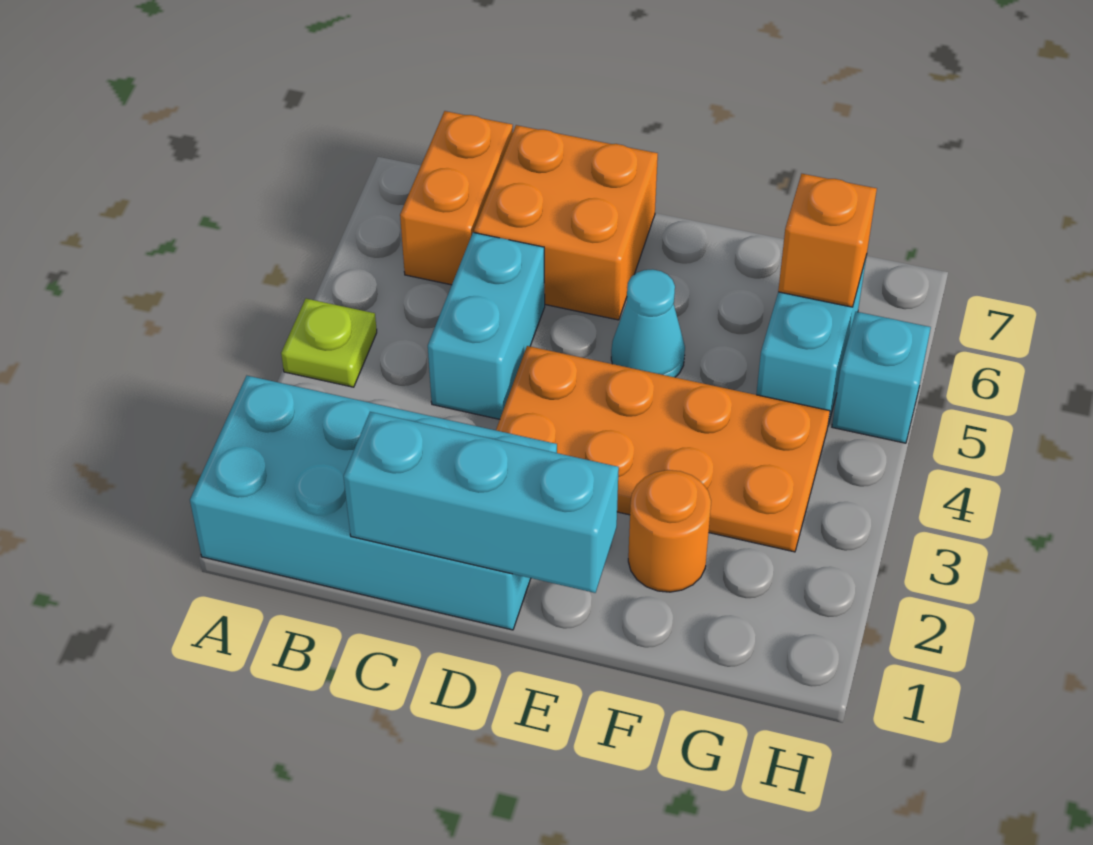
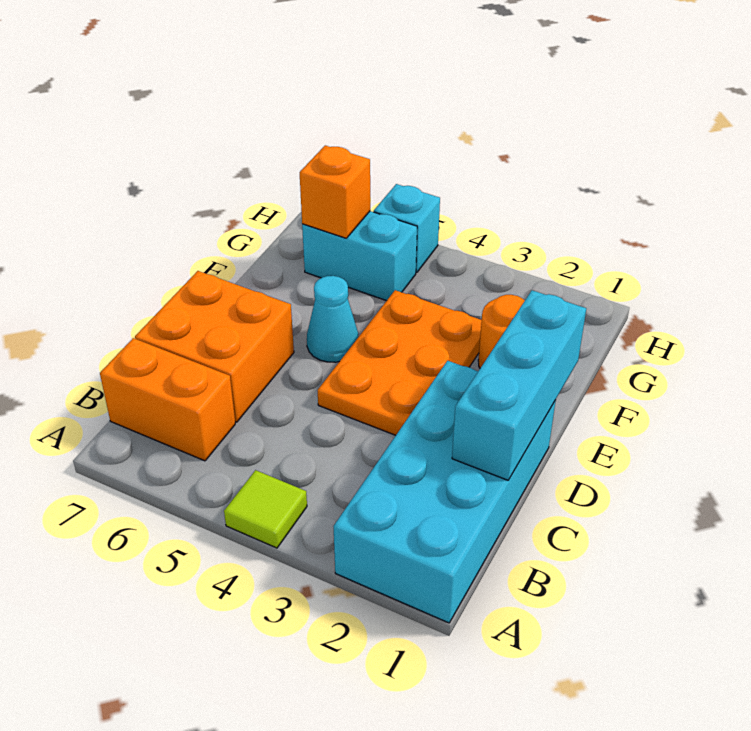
lime 1x1 plate [281,299,377,387] -> lime 1x1 tile [224,470,307,548]
cyan 1x2 brick [428,233,545,419] -> none
orange 2x4 plate [496,346,830,552] -> orange 2x3 plate [318,290,482,435]

